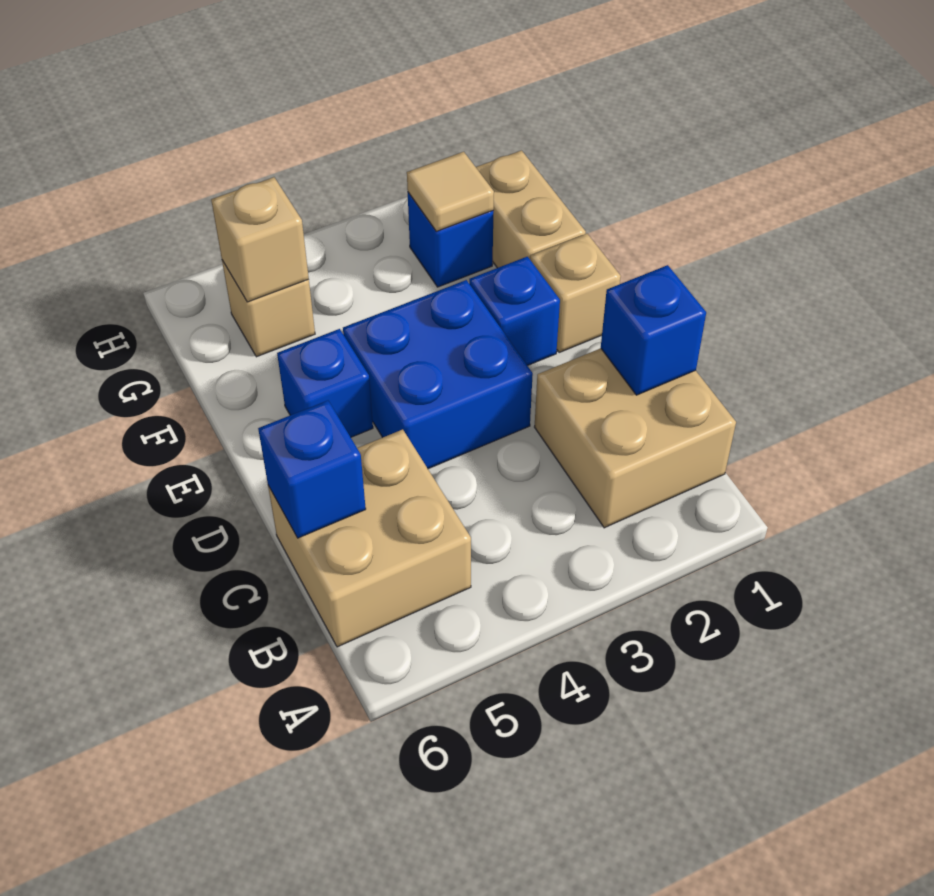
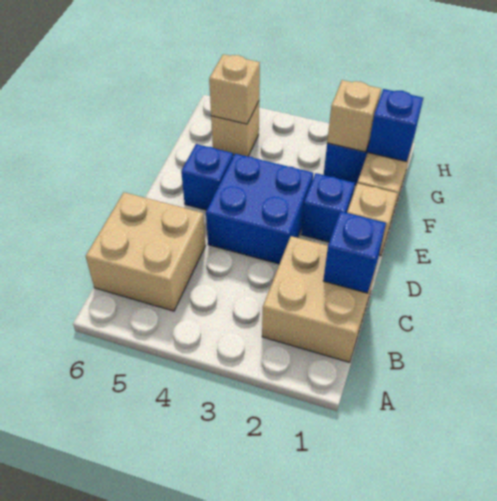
blue 1x1 brick [258,401,366,538] -> blue 1x1 brick moved to [368,89,423,162]
tan 1x1 tile [407,152,494,231] -> tan 1x1 brick [327,80,381,152]

